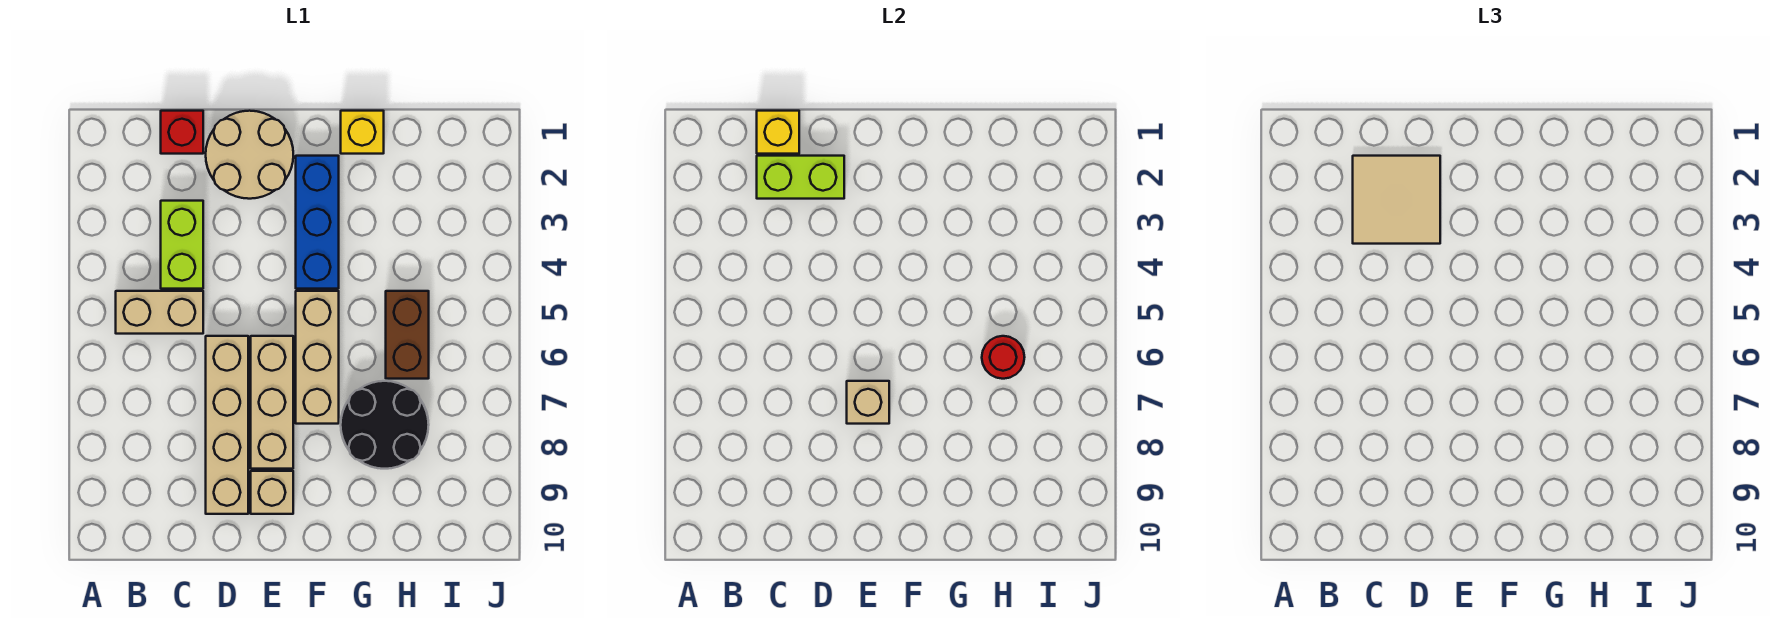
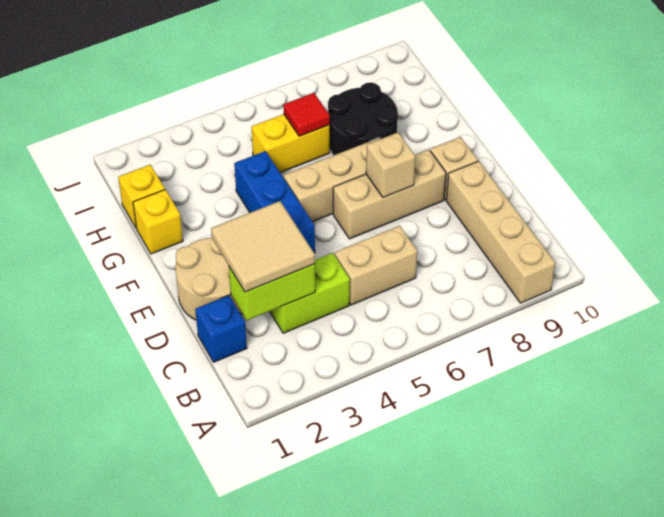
tan 1x2 brick [116,291,203,334] -> tan 1x2 brick turned to [334,226,417,305]
red 1x1 brick [161,111,203,154] -> blue 1x1 brick [195,295,247,362]
yellow 1x1 brick [757,111,799,154] -> yellow 1x1 brick moved to [118,165,165,228]
lime 1x2 brick [757,156,844,199] -> lime 1x2 brick turned to [229,264,315,320]
tan 1x4 brick [206,336,248,514] -> tan 1x4 brick turned to [446,161,555,303]
blue 1x3 brick [296,156,339,289] -> blue 1x3 brick turned to [234,151,315,253]
brown 1x2 brick [386,291,429,379] -> yellow 1x2 brick [251,114,330,173]
red 1x1 round brick [982,336,1025,379] -> red 1x1 tile [283,93,330,136]

